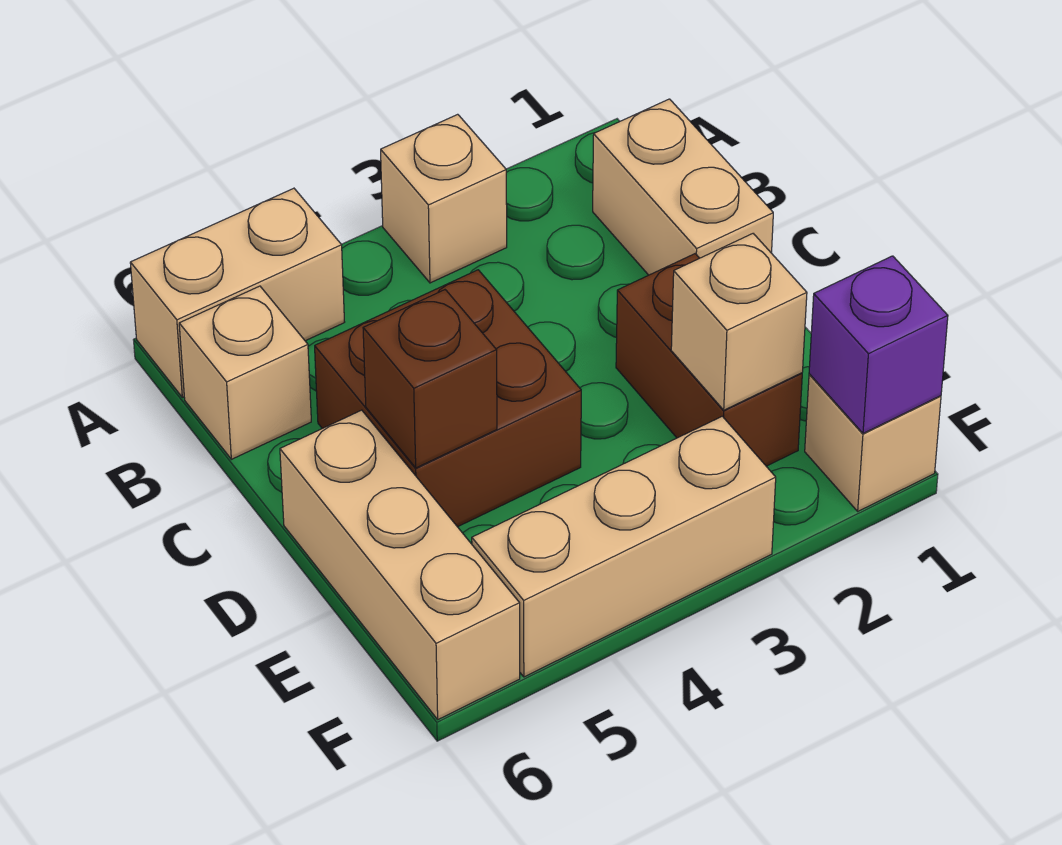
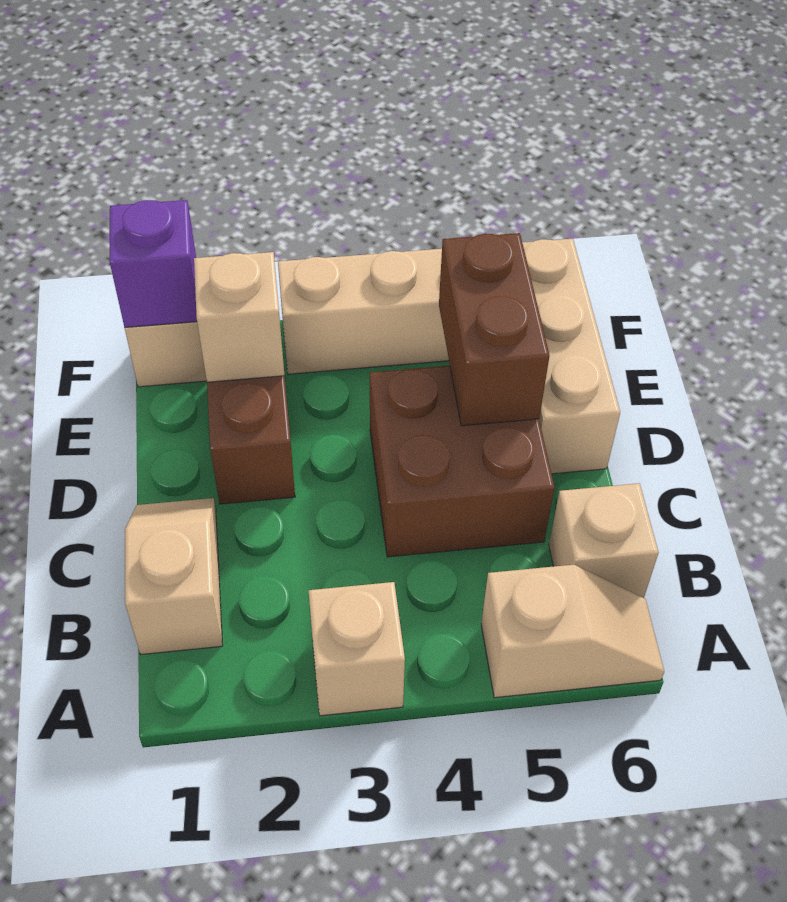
tan 1x2 brick [130,188,344,397] -> tan 1x2 slope [481,565,664,698]
tan 1x2 brick [593,99,773,275] -> tan 1x2 slope [125,498,223,654]
brown 1x1 brick [363,290,497,468] -> brown 1x2 brick [439,233,550,426]

